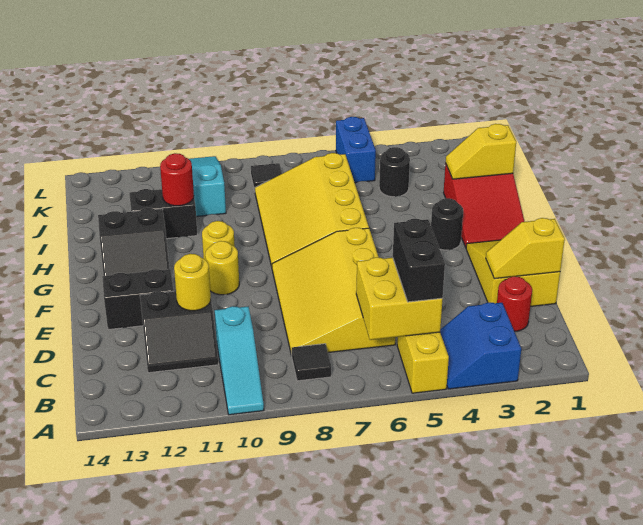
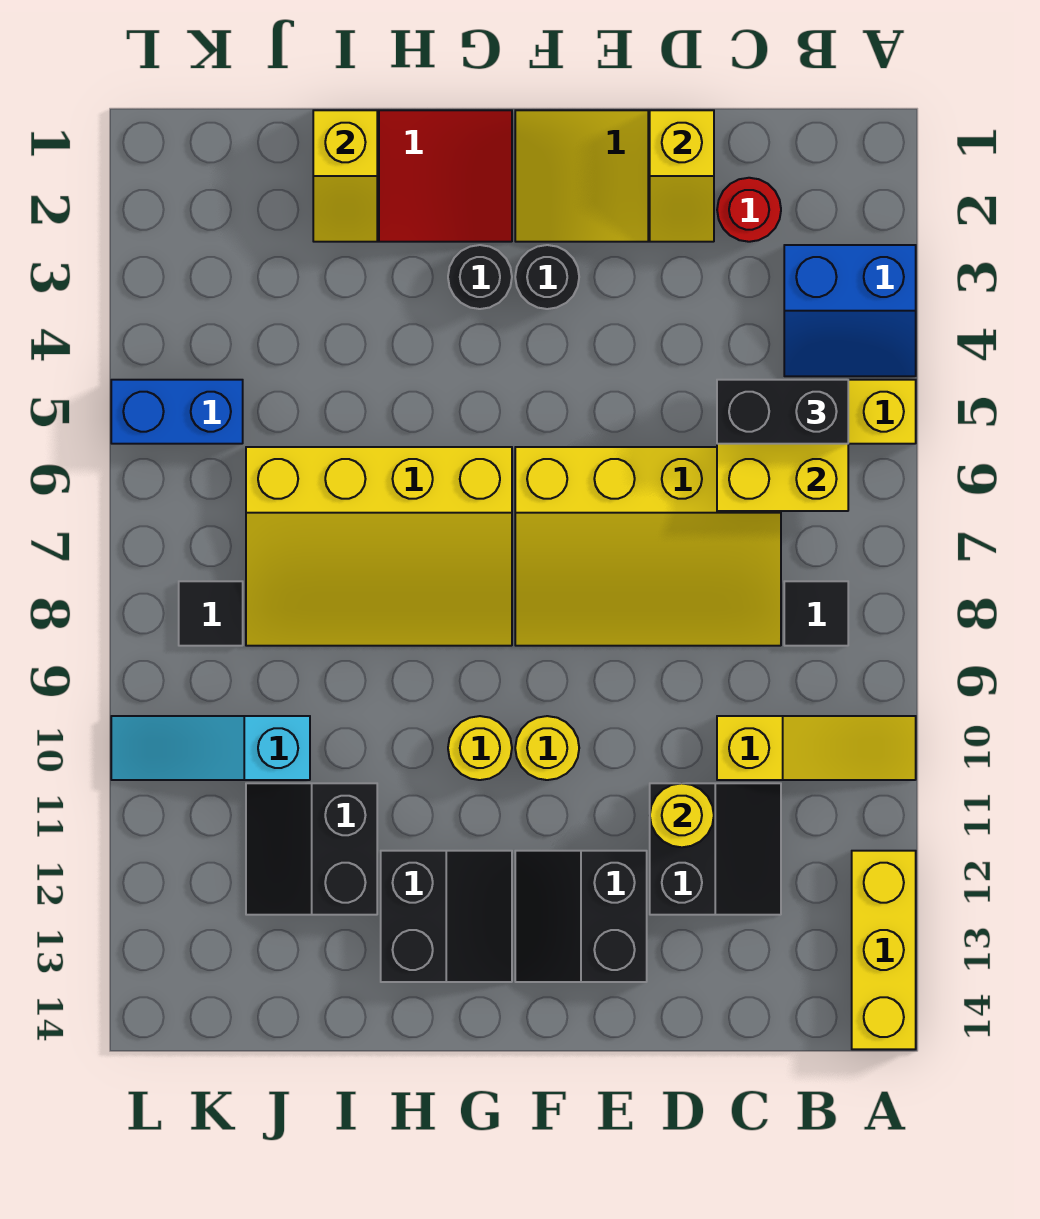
cyan 1x3 slope [215,306,264,415] -> yellow 1x3 slope [717,716,916,780]
none -> yellow 1x3 brick [852,851,916,1049]
red 1x1 round brick [160,153,194,206] -> none
black 1x1 round brick [379,147,410,197] -> black 1x1 round brick moved to [515,245,579,309]

